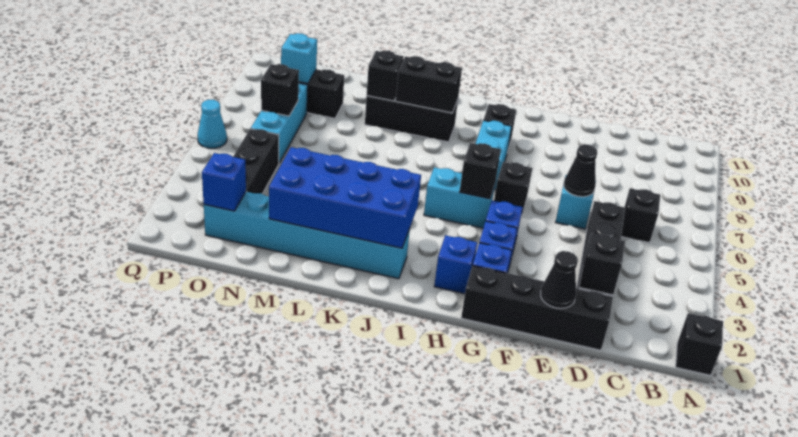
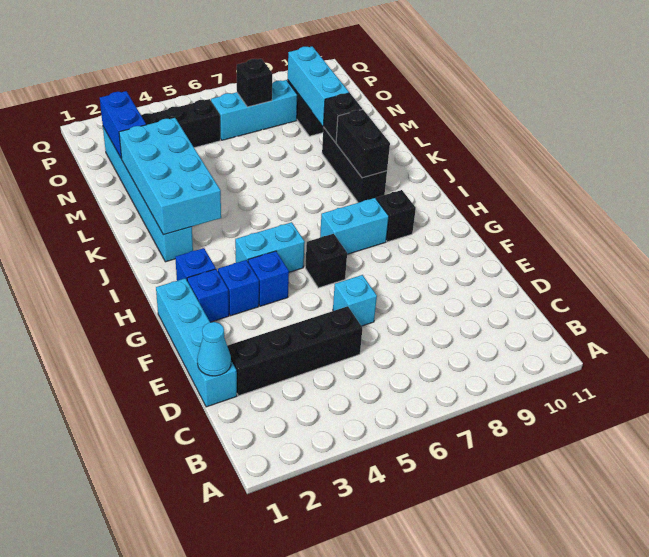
black 1x1 brick [676,313,723,375] -> none
black 1x1 brick [621,188,660,243] -> none
black 1x4 brick [461,266,613,350] -> cyan 1x4 brick [156,278,237,407]
black 1x1 brick [579,234,625,295] -> none
black 1x1 cone [541,251,578,308] -> none
black 1x1 cone [564,145,597,197] -> none
cyan 1x2 brick [424,167,495,228] -> cyan 1x2 brick turned to [235,222,305,272]
black 1x1 brick [460,143,501,199] -> none
blue 2x4 brick [269,147,421,248] -> cyan 2x4 brick [119,118,221,235]
blue 1x1 brick [202,153,246,211] -> blue 1x2 brick [100,91,146,159]
cyan 1x1 brick [281,33,317,84] -> cyan 1x3 brick [288,46,349,126]
cyan 1x1 cone [198,100,227,148] -> cyan 1x1 cone moved to [197,322,231,376]

